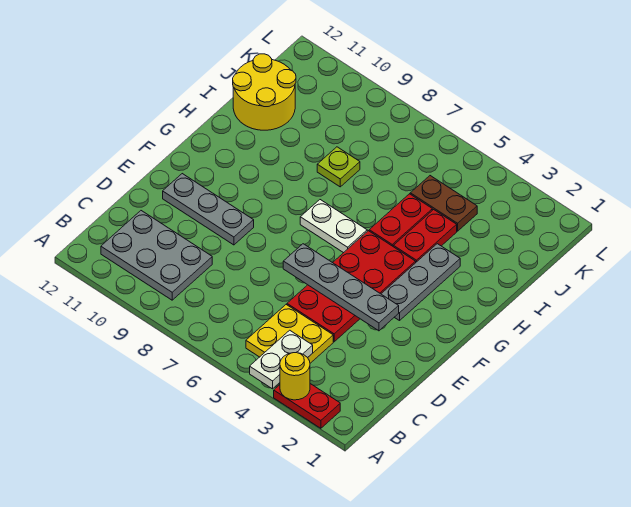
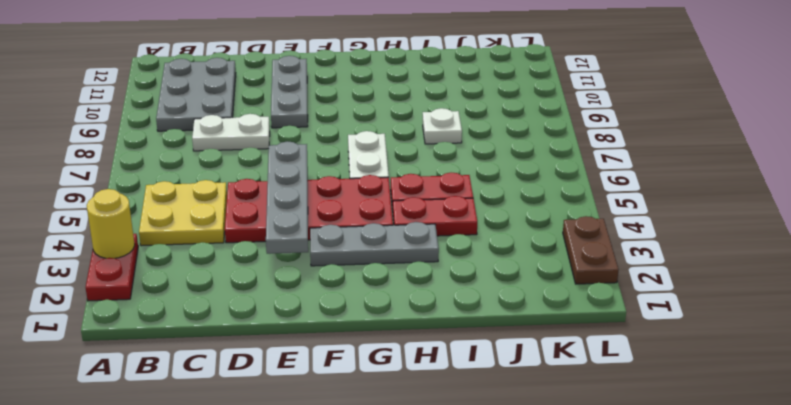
white 1x2 plate [250,330,313,389] -> white 1x2 plate moved to [192,114,270,151]
lime 1x1 plate [317,147,360,187] -> white 1x1 plate [423,108,462,144]
yellow 2x2 round brick [233,54,296,130] -> none
brown 1x2 plate [410,176,477,231] -> brown 1x2 plate moved to [563,216,619,284]

